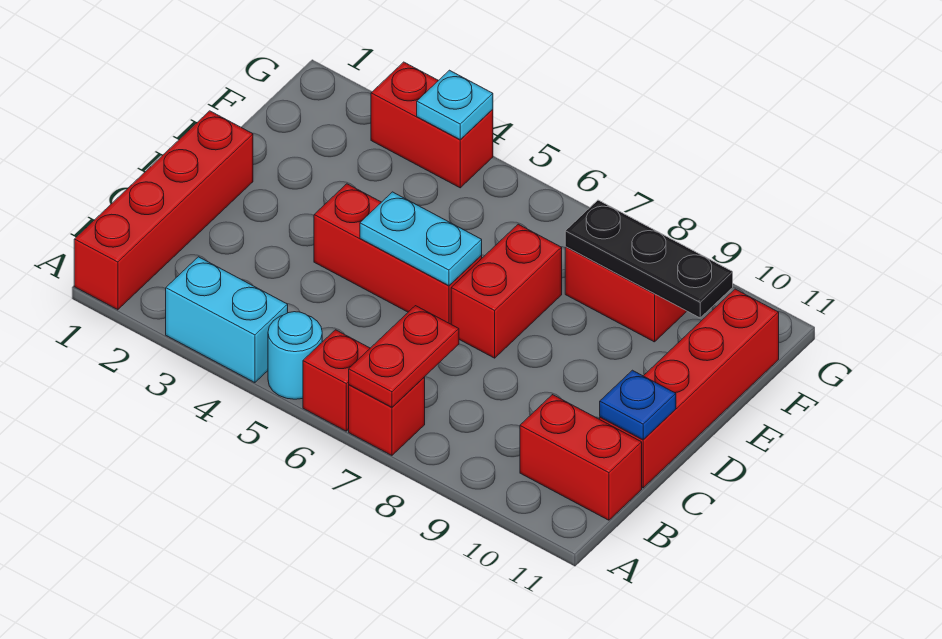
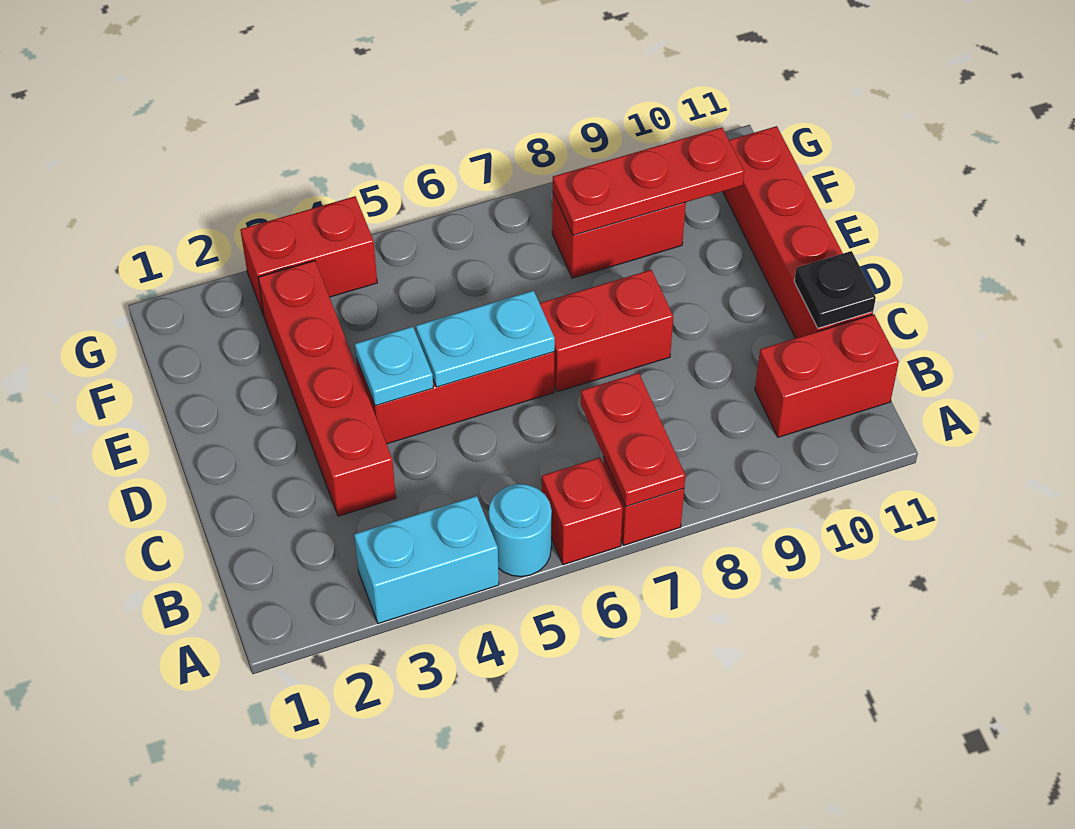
red 1x4 brick [74,111,253,310] -> red 1x4 brick moved to [258,261,396,516]
blue 1x1 plate [600,370,676,440] -> black 1x1 plate [794,251,876,328]
red 1x2 brick [451,224,562,358] -> red 1x2 brick turned to [540,270,673,392]
black 1x3 plate [565,200,733,318] -> red 1x3 plate [553,128,744,235]
cyan 1x1 plate [417,70,493,140] -> cyan 1x1 plate moved to [355,327,433,406]

